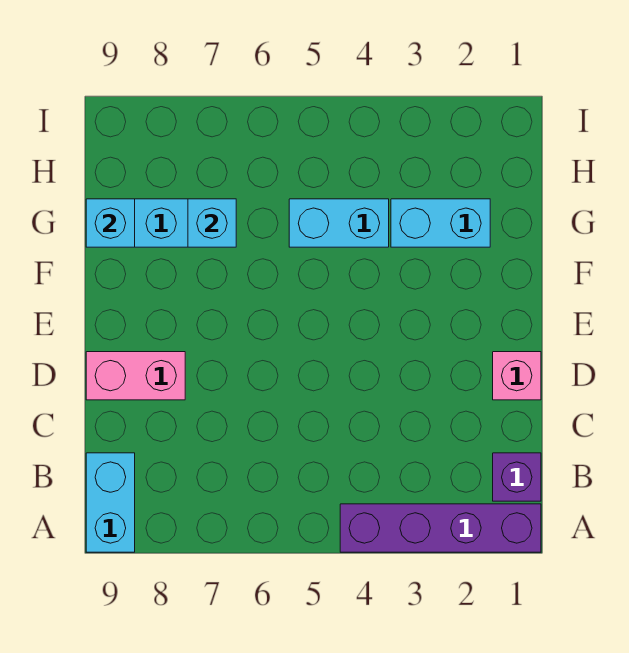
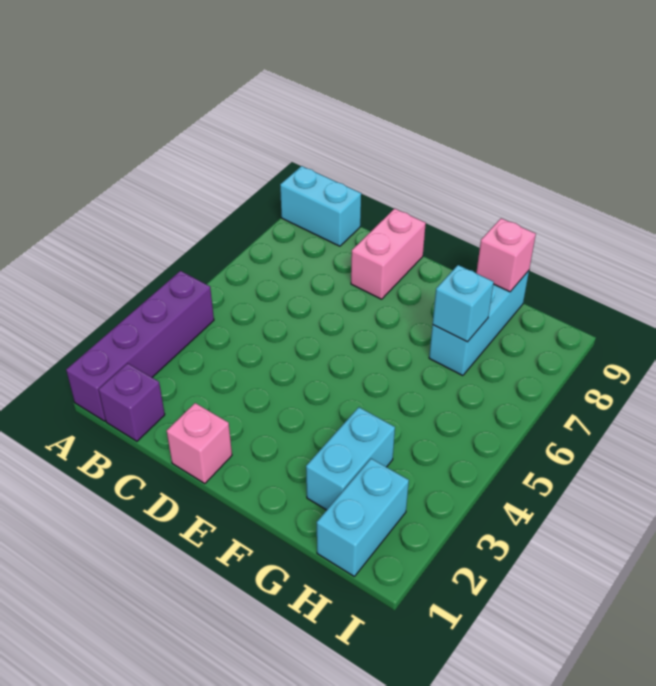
cyan 1x2 brick [289,199,389,247] -> cyan 1x2 brick moved to [317,459,409,576]
cyan 1x1 brick [86,199,135,247] -> pink 1x1 brick [476,218,536,292]

